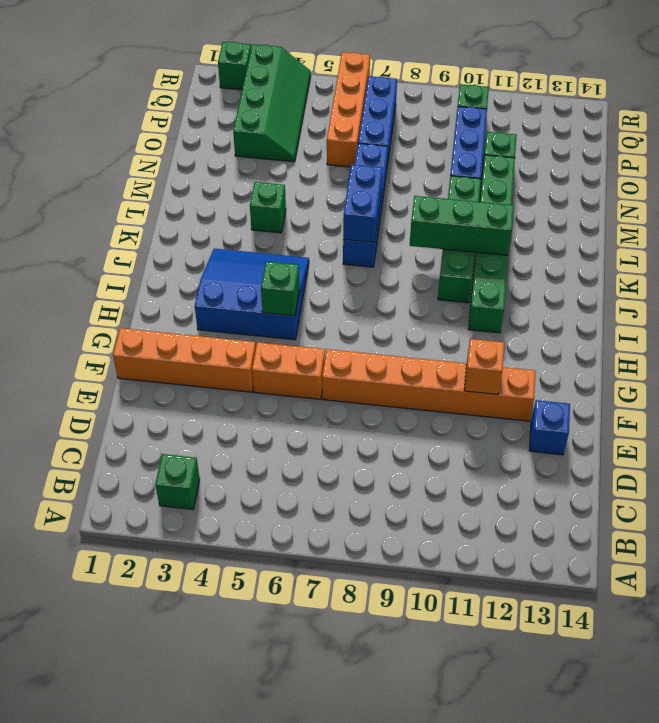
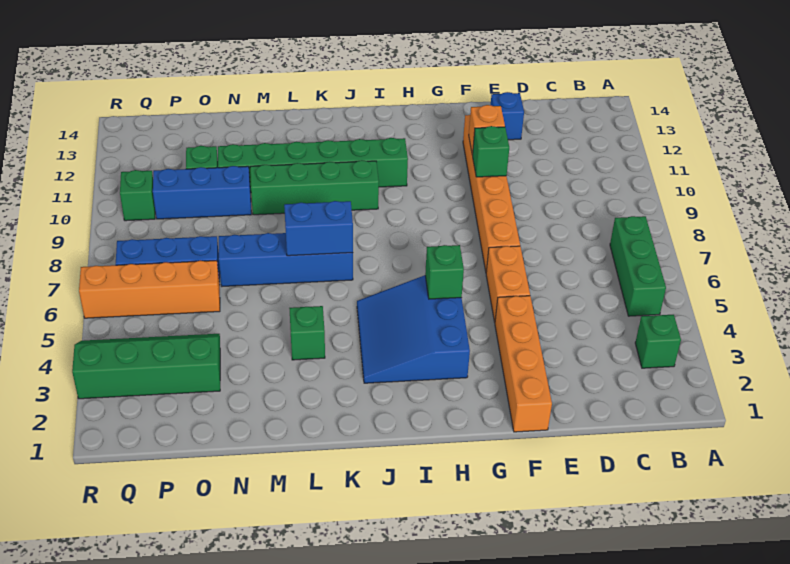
green 1x3 brick [410,196,514,255] -> green 1x3 brick moved to [610,216,666,316]
green 1x1 brick [218,42,251,90] -> green 1x1 brick moved to [472,126,509,177]

